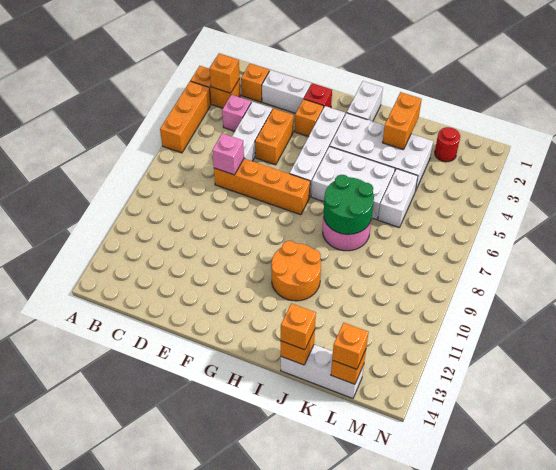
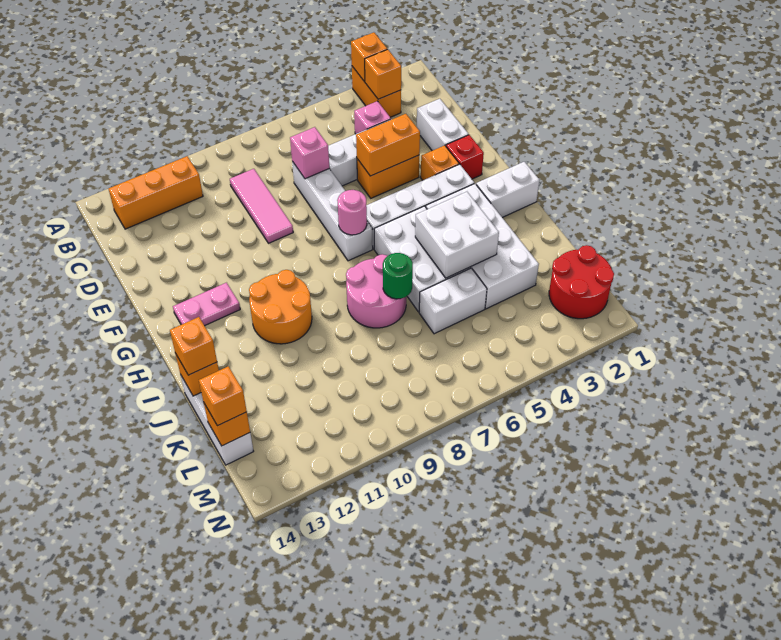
orange 1x3 brick [160,81,211,153] -> orange 1x3 brick moved to [109,156,203,229]
orange 1x1 brick [241,64,269,102] -> orange 1x1 brick moved to [351,32,387,82]
none -> pink 1x3 tile [230,169,293,243]
orange 1x4 brick [214,158,310,215] -> white 1x4 brick [292,162,373,261]
none -> pink 1x1 round brick [337,190,367,235]
none -> pink 1x2 plate [173,283,240,326]
none -> white 2x2 brick [415,192,499,278]
green 2x2 round brick [324,175,374,234] -> green 1x1 round brick [383,253,413,299]
orange 1x2 brick [382,92,422,150] -> orange 1x2 brick moved to [356,114,420,176]
red 1x1 round brick [435,127,460,162] -> red 2x2 round brick [549,245,614,319]

